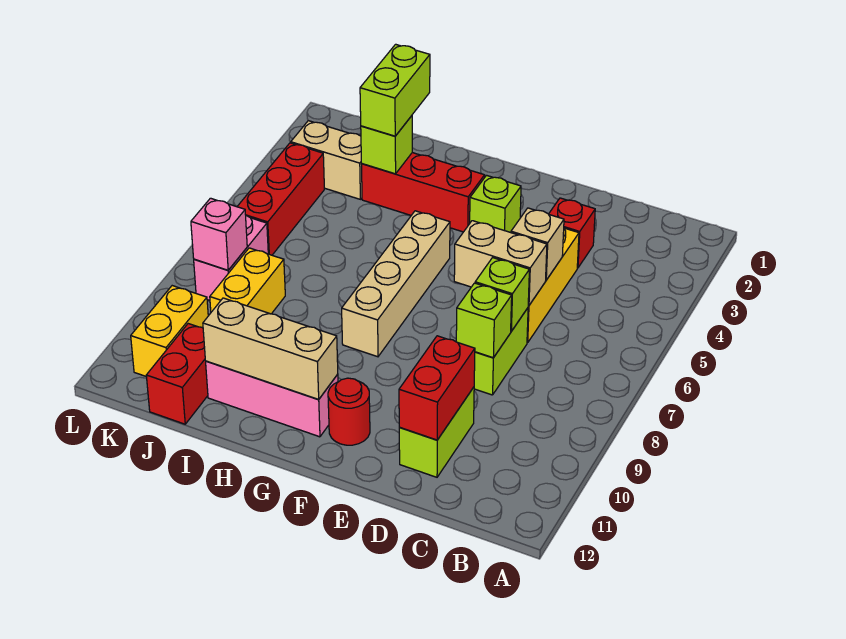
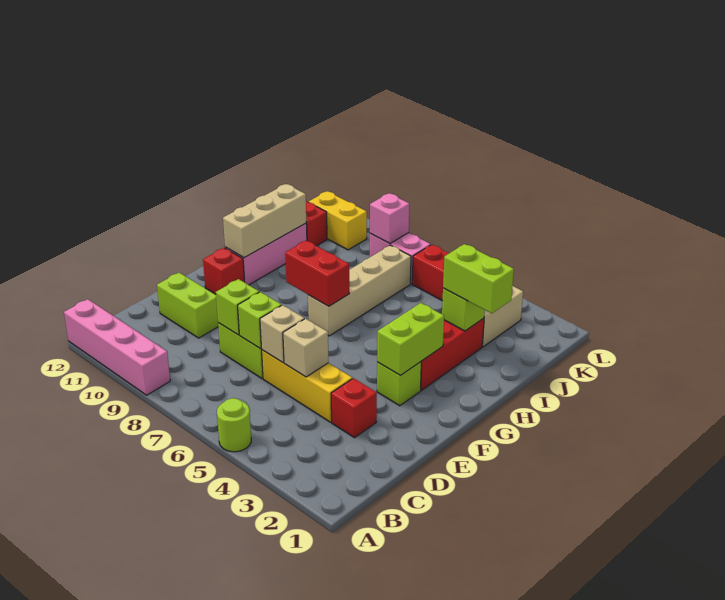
none -> lime 1x1 round brick [217,398,251,452]
none -> pink 1x4 brick [64,299,170,395]
tan 1x2 brick [454,221,547,306] -> tan 1x1 brick [260,305,304,363]
red 1x2 brick [399,336,475,440] -> red 1x2 brick moved to [285,240,349,306]
none -> lime 1x2 brick [377,303,444,376]
red 1x1 round brick [328,378,370,445] -> red 1x1 brick [203,248,244,294]
tan 1x4 brick [342,211,450,357] -> tan 1x4 brick turned to [308,245,411,336]
yellow 1x2 brick [210,248,285,314] -> none

